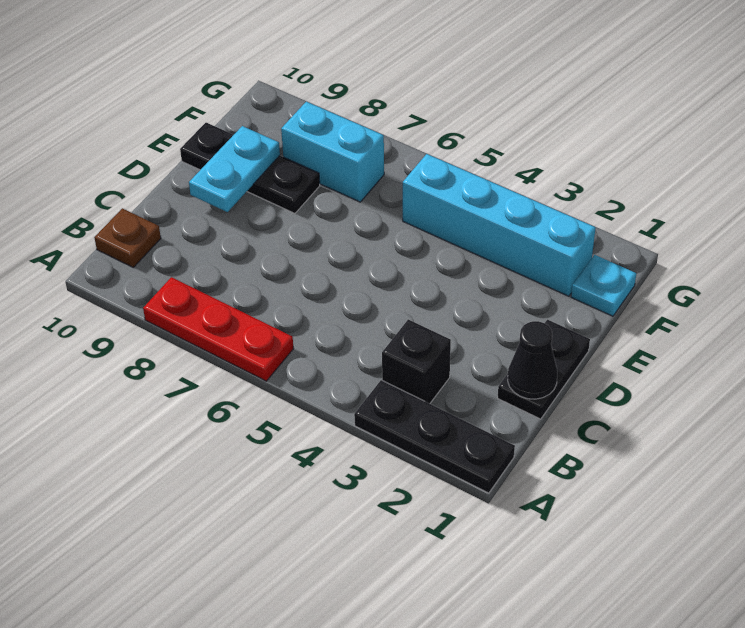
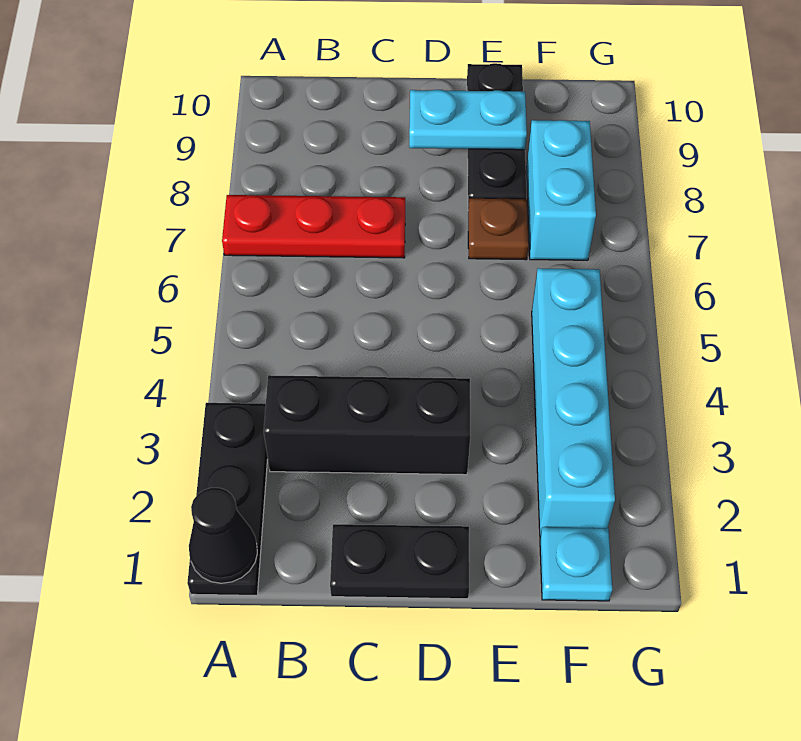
red 1x3 plate [143,277,294,381] -> red 1x3 plate turned to [222,195,405,258]
black 1x1 brick [382,319,451,404] -> black 1x3 brick [264,375,470,475]
brown 1x1 plate [94,208,161,267] -> brown 1x1 plate moved to [468,198,529,260]
black 1x1 cone [508,321,557,399] -> black 1x1 cone moved to [189,488,257,583]

